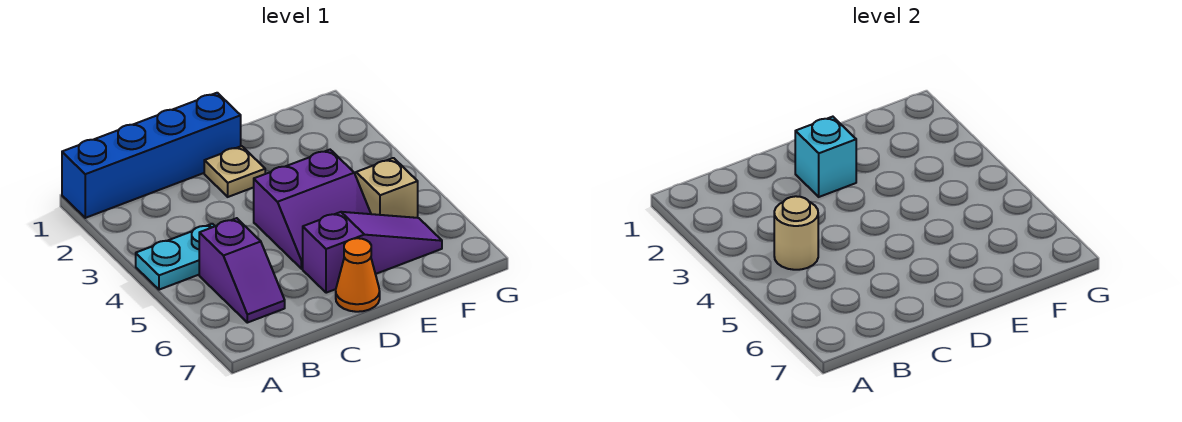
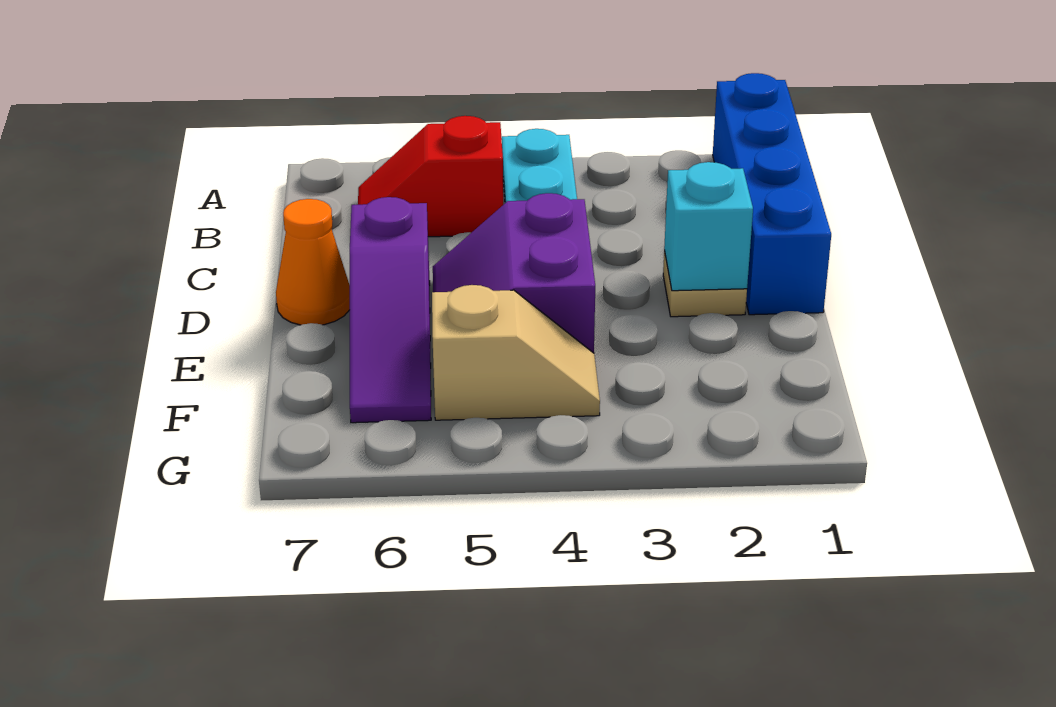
tan 1x1 round brick [774,196,818,270] -> none
purple 1x2 slope [199,218,285,323] -> red 1x2 slope [358,116,503,237]

